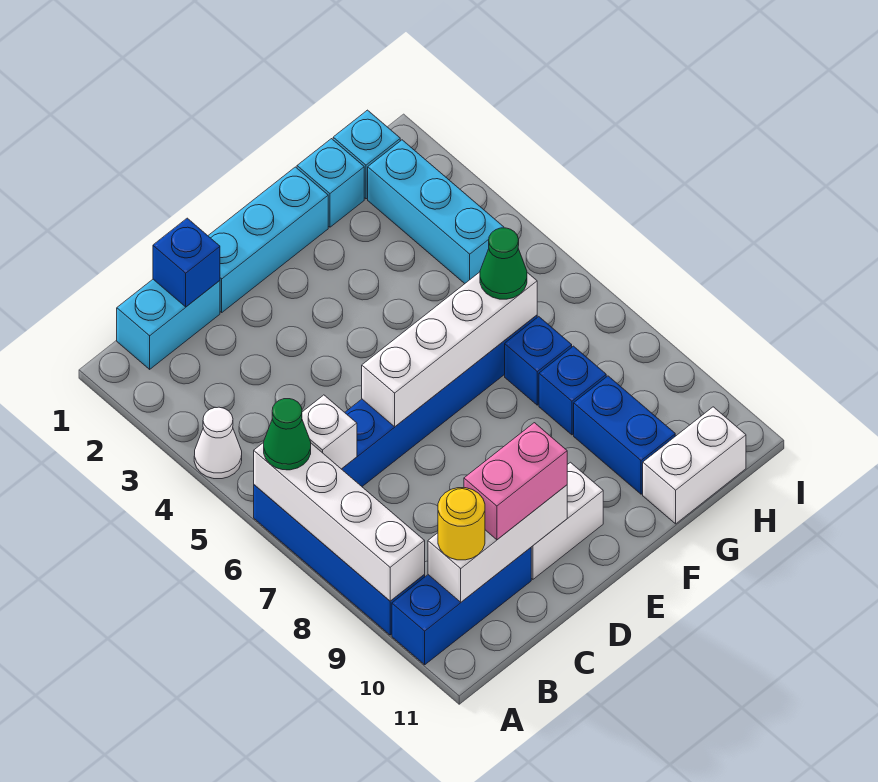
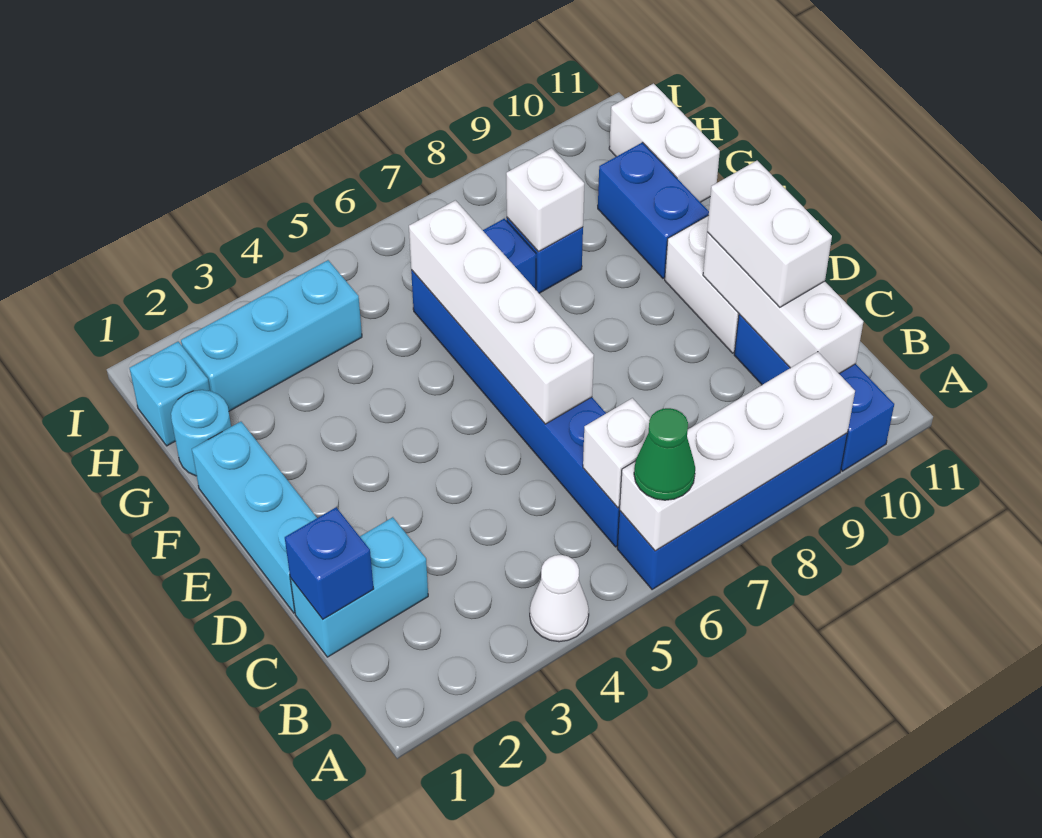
cyan 1x2 brick [117,279,220,369] -> cyan 1x2 brick turned to [290,517,428,657]
yellow 1x1 round brick [438,488,485,560] -> none
pink 1x2 brick [464,423,567,540] -> white 1x2 brick [707,161,832,307]
cyan 1x1 brick [297,139,364,227] -> cyan 1x1 round brick [171,390,231,476]
green 1x1 cone [480,228,527,299] -> none
none -> white 1x1 brick [506,148,584,252]
blue 1x2 brick [574,376,675,494] -> blue 1x2 brick turned to [598,142,709,278]

